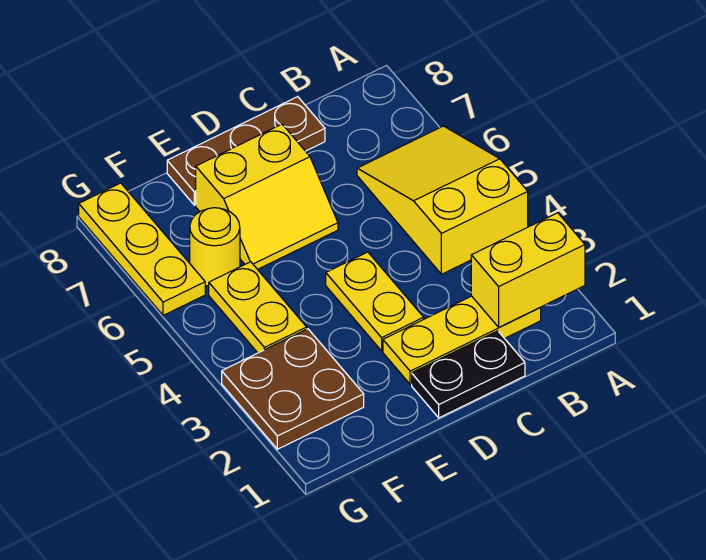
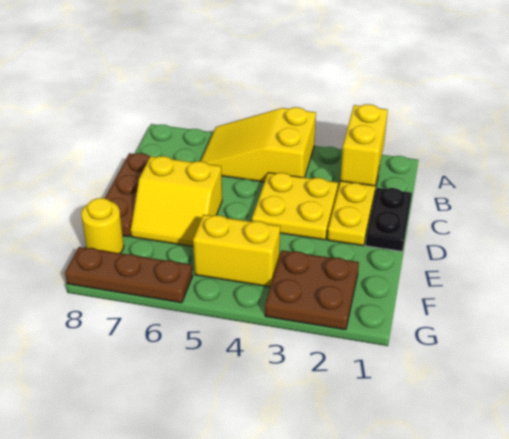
yellow 1x2 plate [326,252,424,351] -> yellow 2x2 plate [252,173,338,240]
yellow 2x2 slope [196,124,338,269] -> yellow 2x2 slope turned to [130,156,222,246]
yellow 1x2 plate [209,262,307,353] -> yellow 1x2 brick [193,215,280,287]
yellow 1x1 round brick [190,208,240,286] -> yellow 1x1 round brick moved to [81,198,124,253]
yellow 1x3 plate [79,183,205,315] -> brown 1x3 plate [65,247,193,303]

